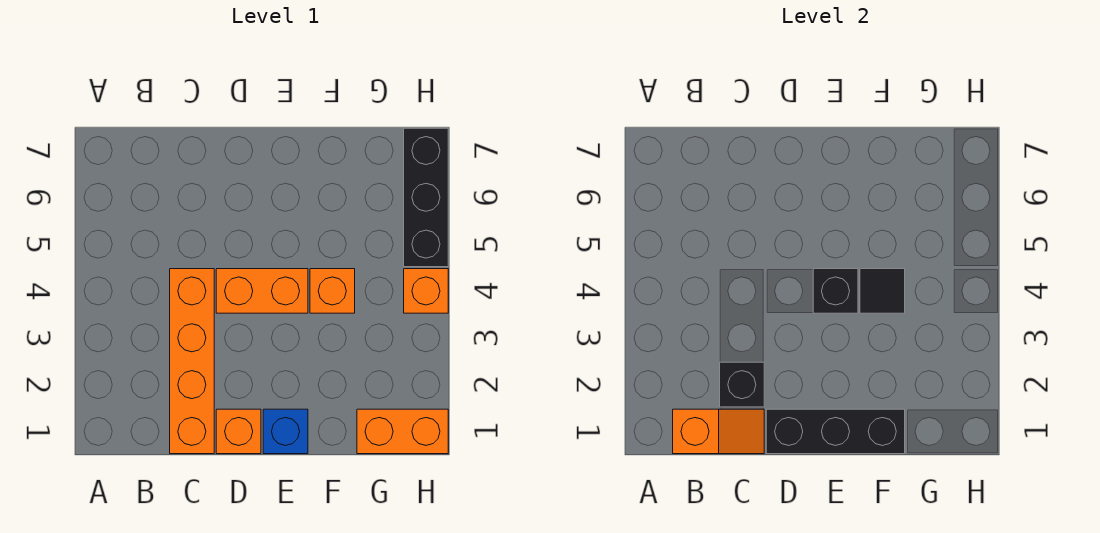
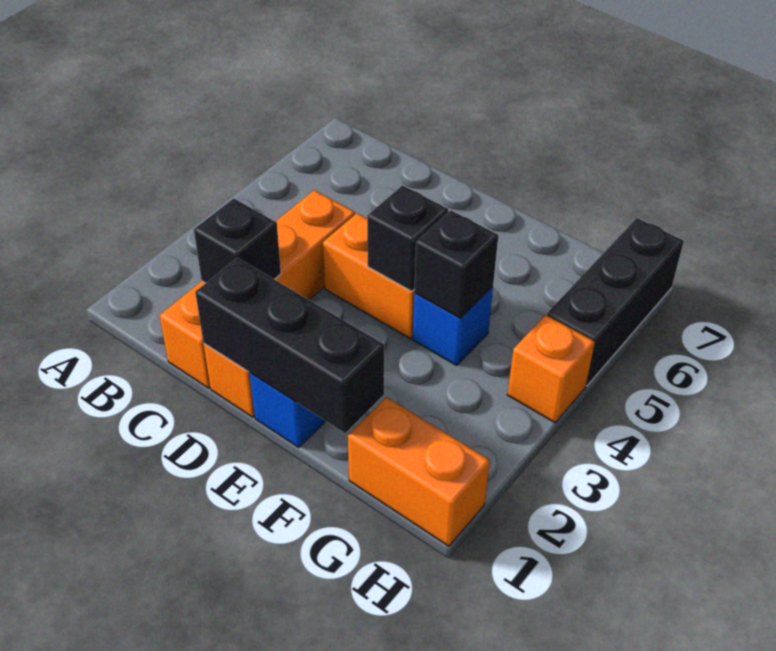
orange 1x2 slope [673,409,764,454] -> none
orange 1x1 brick [310,269,355,313] -> blue 1x1 brick [413,287,493,365]
black 1x1 tile [860,269,905,313] -> black 1x1 brick [414,210,498,318]

